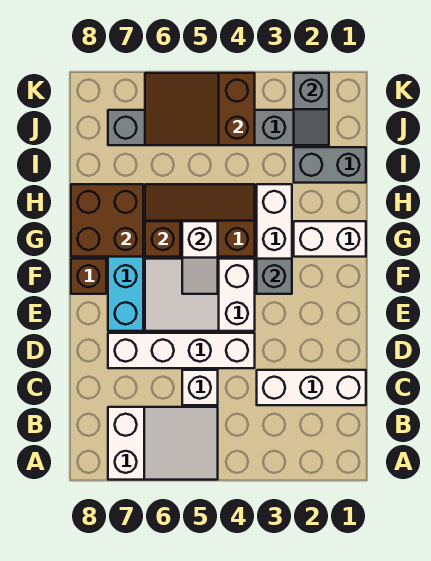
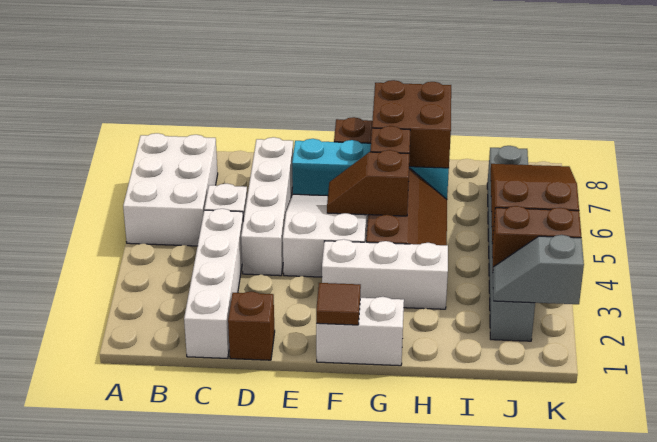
white 2x3 slope [108,407,218,480] -> white 2x3 brick [123,133,218,246]
white 1x3 brick [257,370,366,405] -> white 1x4 brick [184,209,243,358]
none -> brown 1x1 brick [228,292,275,360]
none -> brown 1x1 tile [316,283,361,325]
grey 1x1 brick [257,259,292,294] -> none
white 1x2 slope [182,221,218,294] -> brown 1x2 slope [327,150,409,216]
white 1x2 brick [294,221,366,257] -> white 1x2 brick turned to [316,297,404,366]
grey 1x2 brick [294,147,366,183] -> none
none -> brown 1x2 brick [492,206,581,267]

